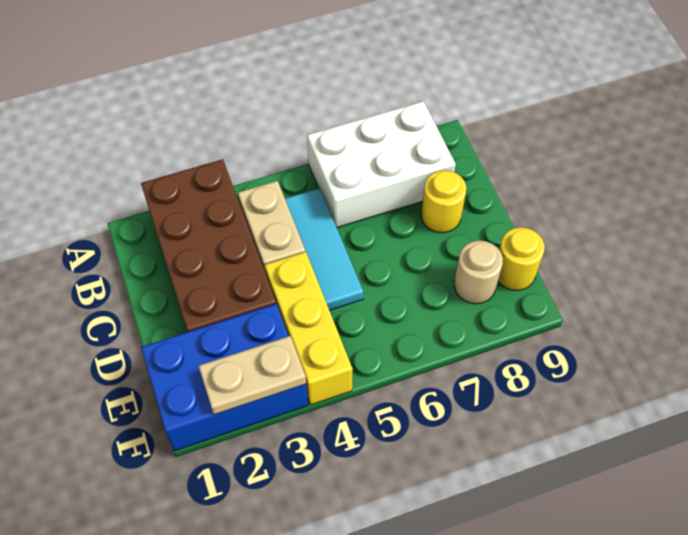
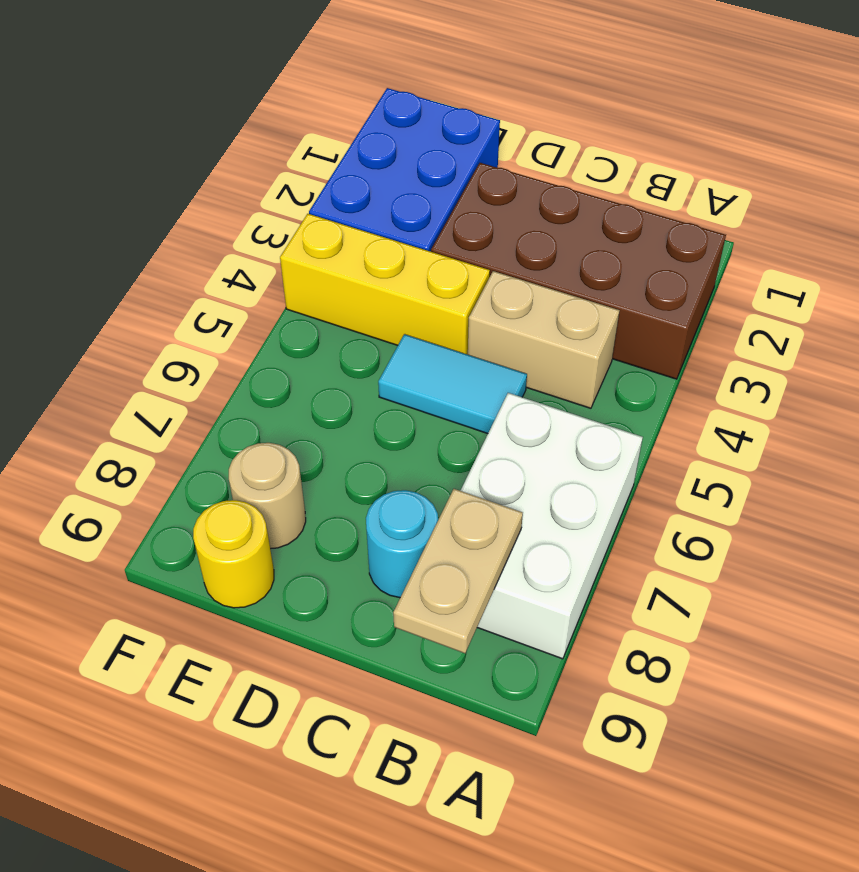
cyan 1x3 tile [285,188,363,310] -> cyan 1x2 tile [378,334,527,434]
yellow 1x1 round brick [421,170,466,233] -> cyan 1x1 round brick [366,490,438,598]
tan 1x2 plate [199,336,306,415] -> tan 1x2 plate moved to [393,489,523,653]

